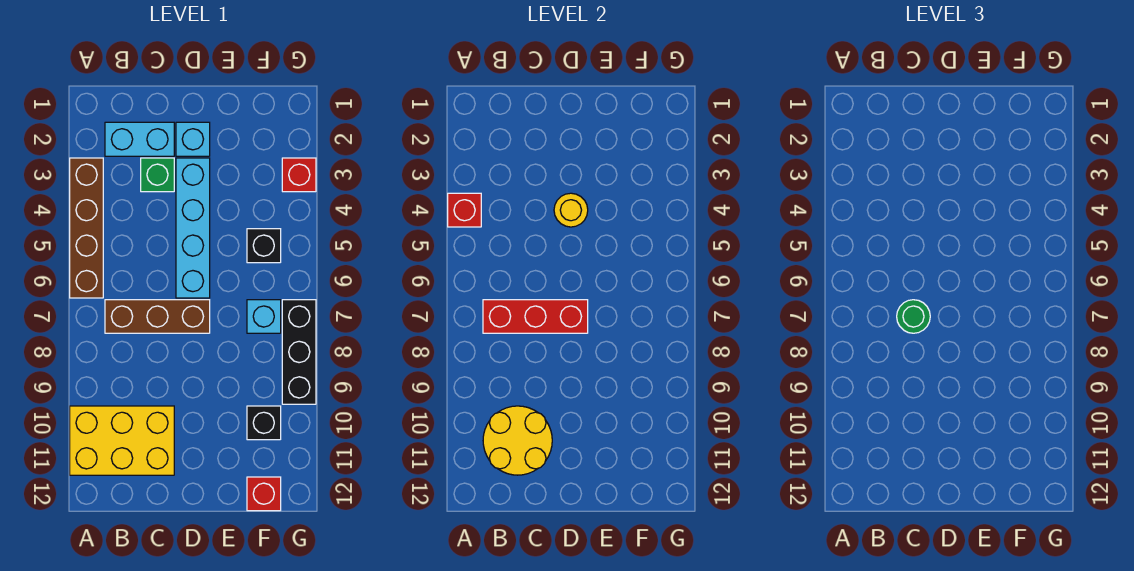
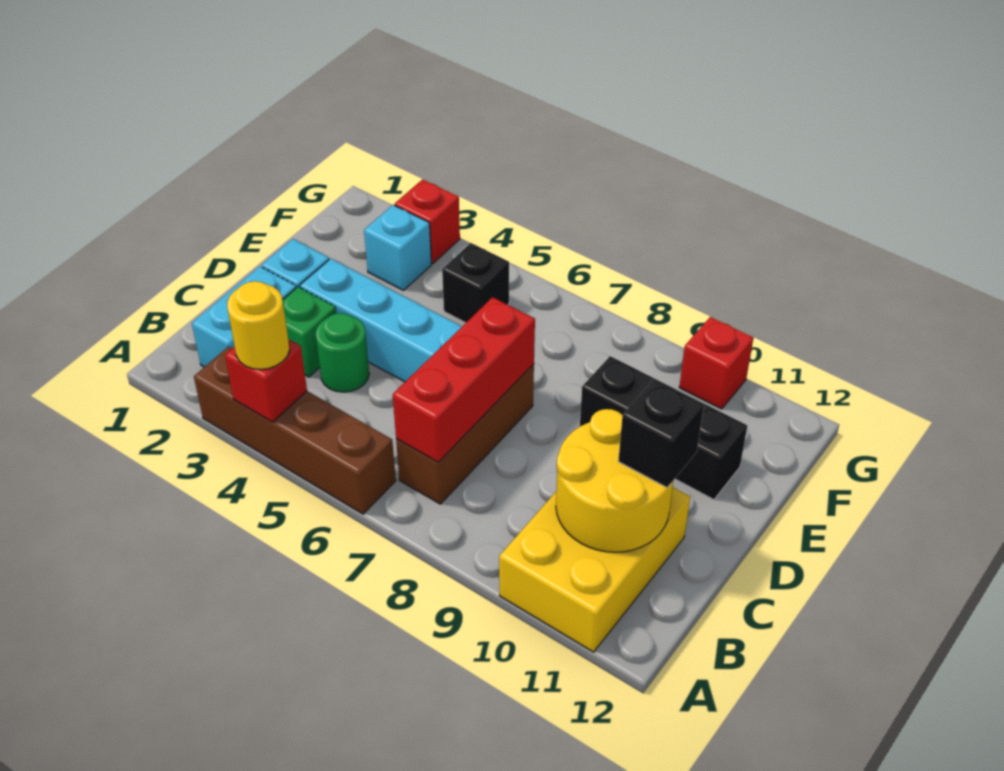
green 1x1 round brick [897,300,930,333] -> green 1x1 round brick moved to [315,313,369,392]
yellow 1x1 round brick [554,193,588,227] -> yellow 1x1 round brick moved to [227,281,290,369]
cyan 1x1 brick [247,300,281,333] -> cyan 1x1 brick moved to [364,205,432,290]
black 1x1 brick [247,406,281,440] -> black 1x1 brick moved to [618,379,704,488]
red 1x1 brick [247,477,281,511] -> red 1x1 brick moved to [679,317,753,409]
black 1x3 brick [282,300,316,404] -> black 1x3 brick moved to [580,356,747,500]

